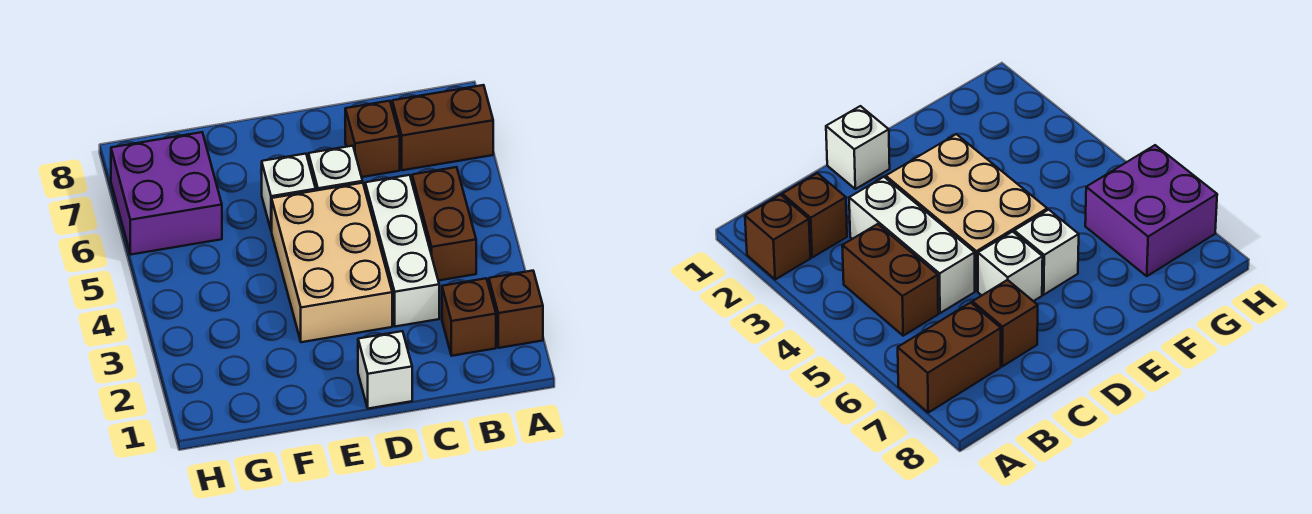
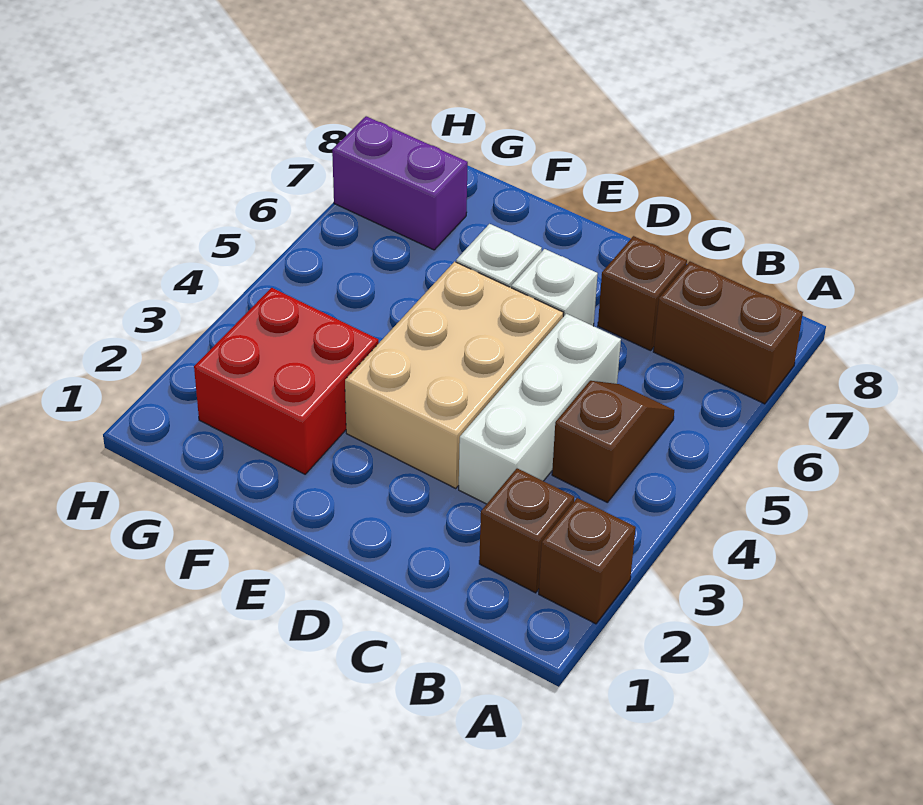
brown 1x2 brick [412,167,476,281] -> brown 1x2 slope [552,381,674,502]
white 1x1 brick [358,331,412,409] -> none
none -> red 2x2 brick [194,288,379,474]
purple 2x2 brick [111,132,222,254] -> purple 1x2 brick [332,116,468,250]

